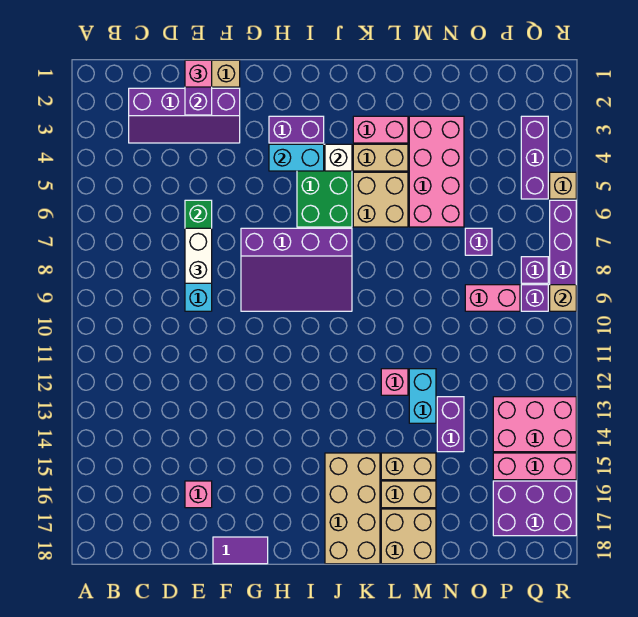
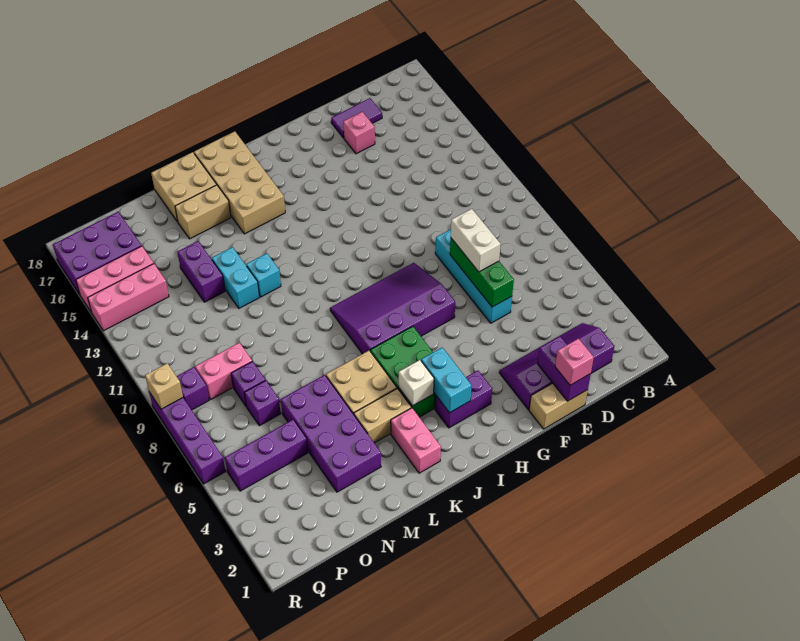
purple 1x2 tile [213,537,268,564] -> purple 1x2 tile moved to [331,98,382,138]
cyan 1x2 brick [269,144,324,171] -> cyan 1x2 brick turned to [421,347,472,413]
pink 1x2 brick [353,116,408,143] -> pink 1x2 brick turned to [391,408,441,473]
pink 1x1 brick [381,369,408,395] -> cyan 1x1 brick [246,253,281,297]
tan 1x2 brick [381,453,436,480] -> none
pink 2x4 brick [409,116,464,227] -> purple 2x4 brick [281,375,381,492]
pink 2x3 brick [493,397,576,452] -> pink 1x3 brick [88,264,169,331]
purple 1x3 brick [521,116,548,199] -> purple 1x3 brick turned to [225,420,308,491]
purple 1x1 brick [521,257,548,283] -> purple 1x1 brick moved to [231,361,266,406]
tan 1x1 brick [550,172,576,199] -> none

